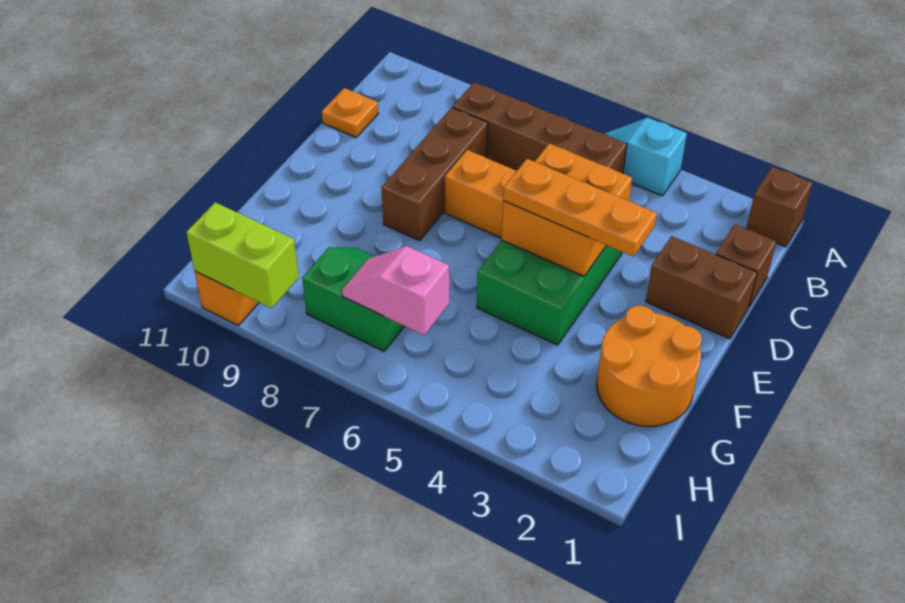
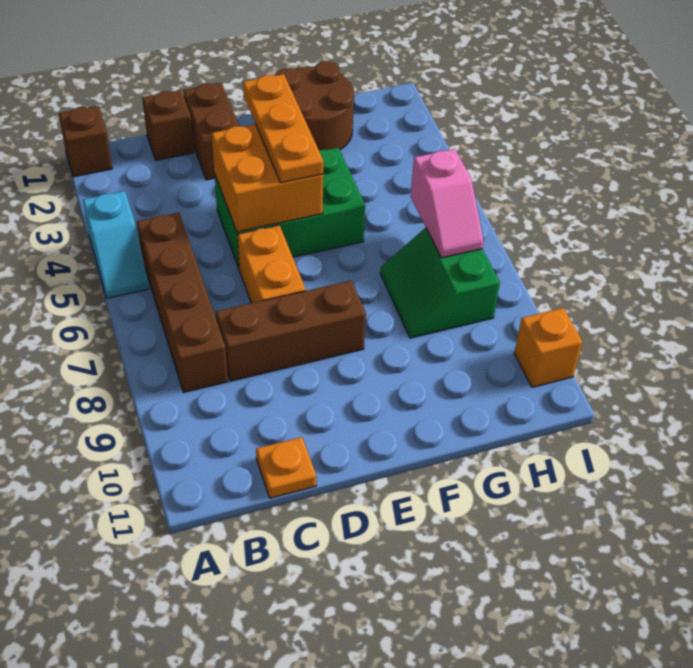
orange 2x2 round brick [597,306,702,426] -> brown 2x2 round brick [276,61,354,150]
lime 1x2 brick [186,202,299,308] -> none

